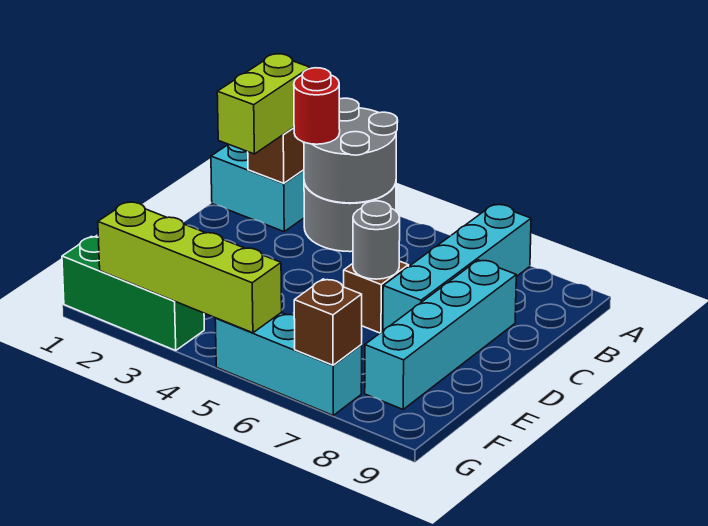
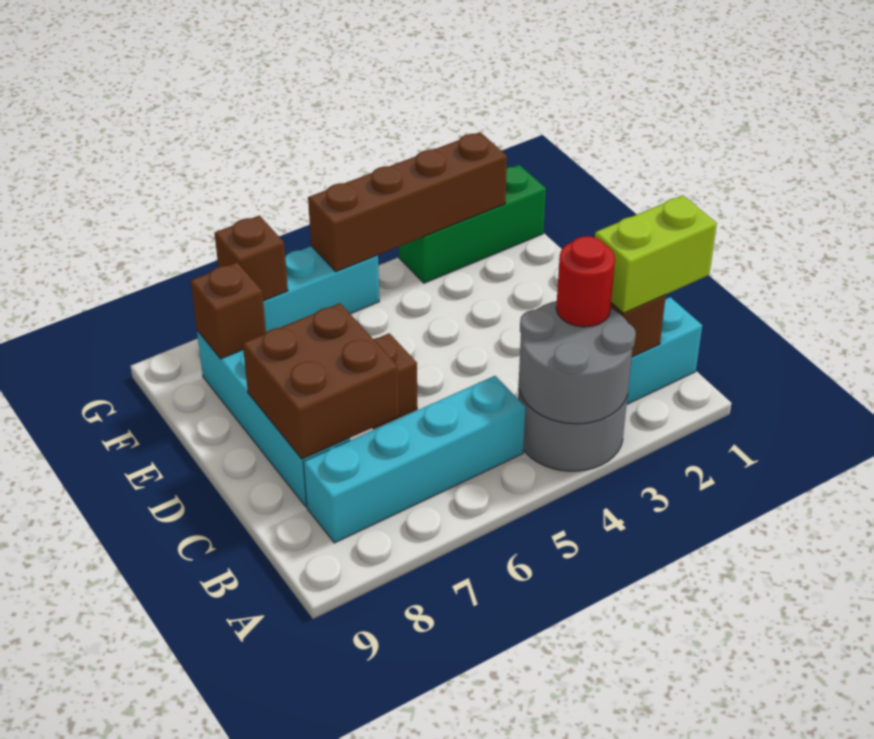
cyan 1x4 brick [383,204,531,331] -> cyan 1x4 brick turned to [303,376,525,543]
lime 1x2 brick [217,54,310,154] -> lime 1x2 brick turned to [595,195,717,313]
none -> brown 2x2 brick [243,303,399,459]
grey 1x1 round brick [353,201,400,279] -> none
none -> brown 1x1 brick [190,262,266,359]
lime 1x4 brick [98,202,282,333] -> brown 1x4 brick [308,132,507,272]

